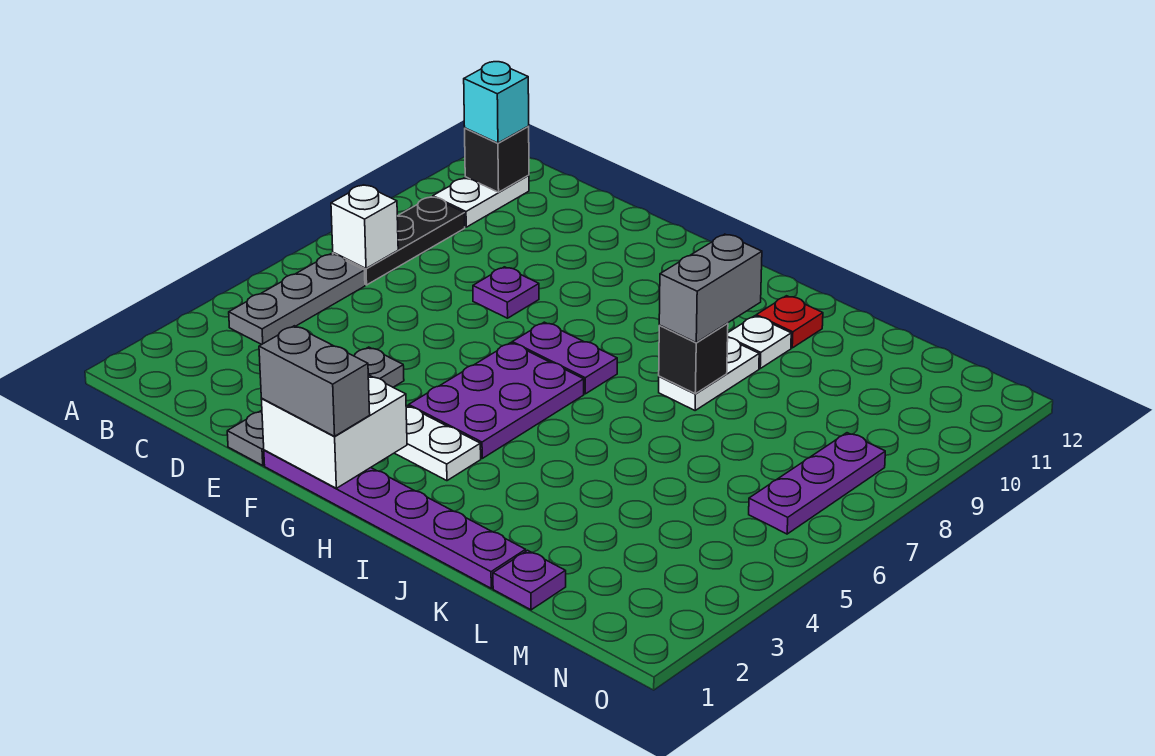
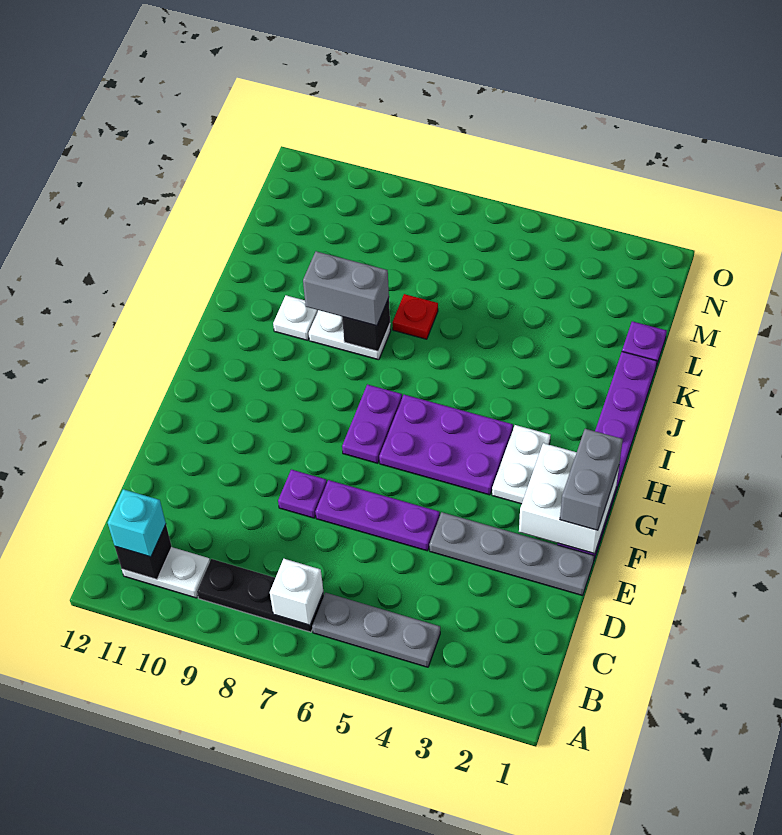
red 1x1 plate [756,296,823,348] -> red 1x1 plate moved to [392,294,438,339]
purple 1x3 plate [749,433,885,534] -> purple 1x3 plate moved to [315,480,440,551]

